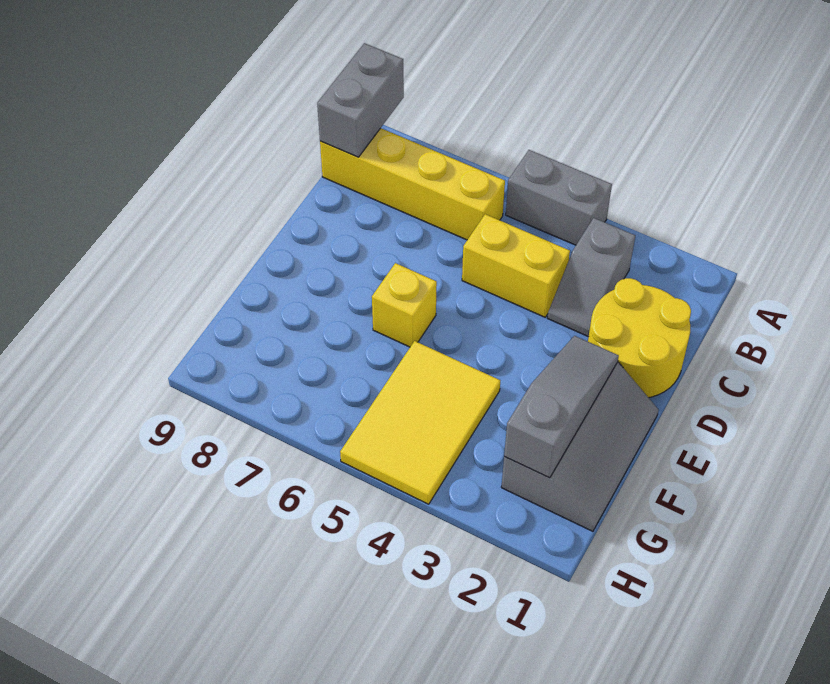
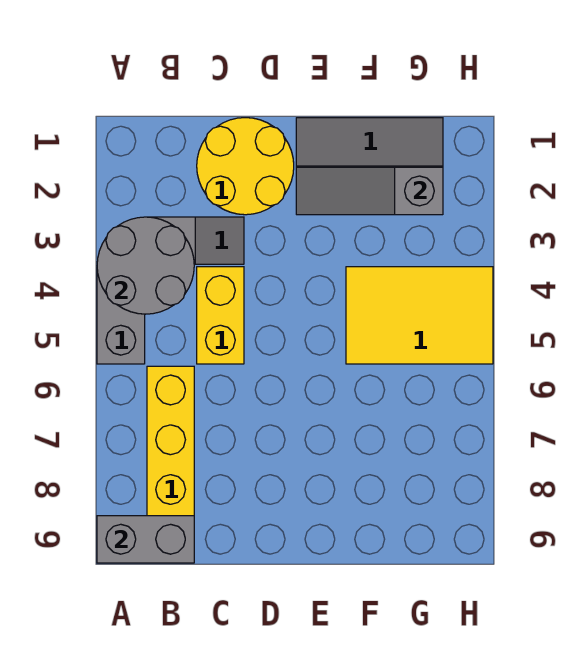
none -> grey 2x2 round brick [97,217,194,314]
yellow 1x1 brick [372,263,437,347] -> none

